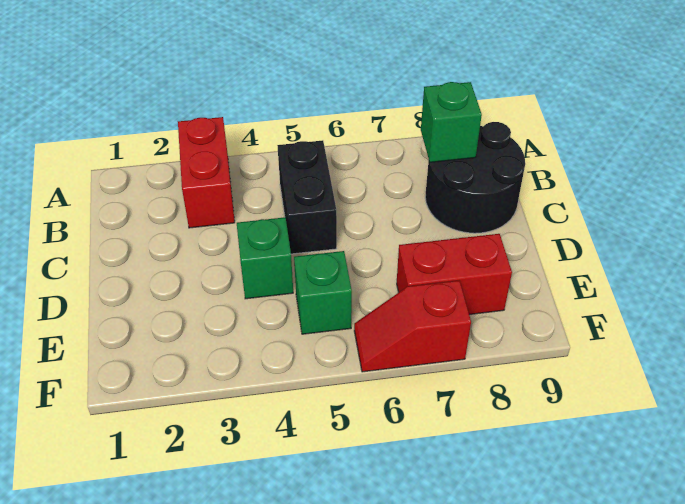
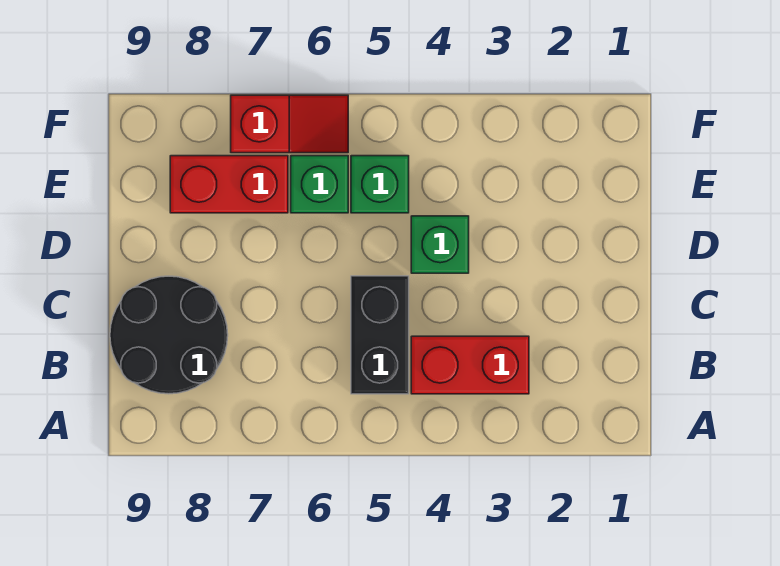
red 1x2 brick [178,117,235,228] -> red 1x2 brick turned to [411,336,529,394]
green 1x1 brick [421,82,482,162] -> green 1x1 brick moved to [291,156,348,213]

